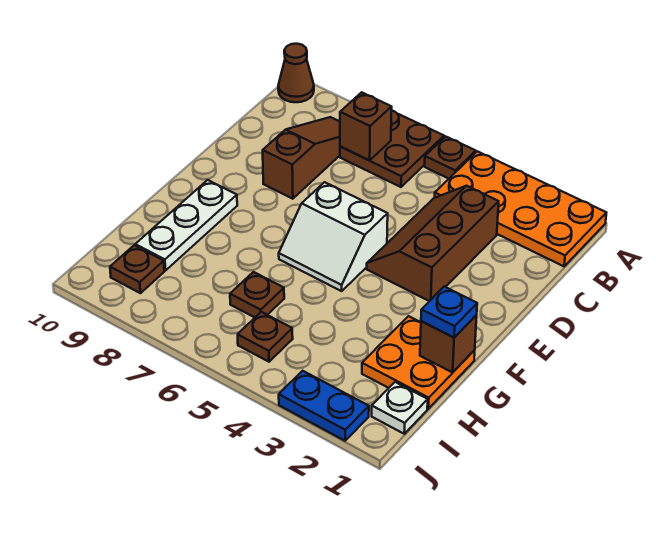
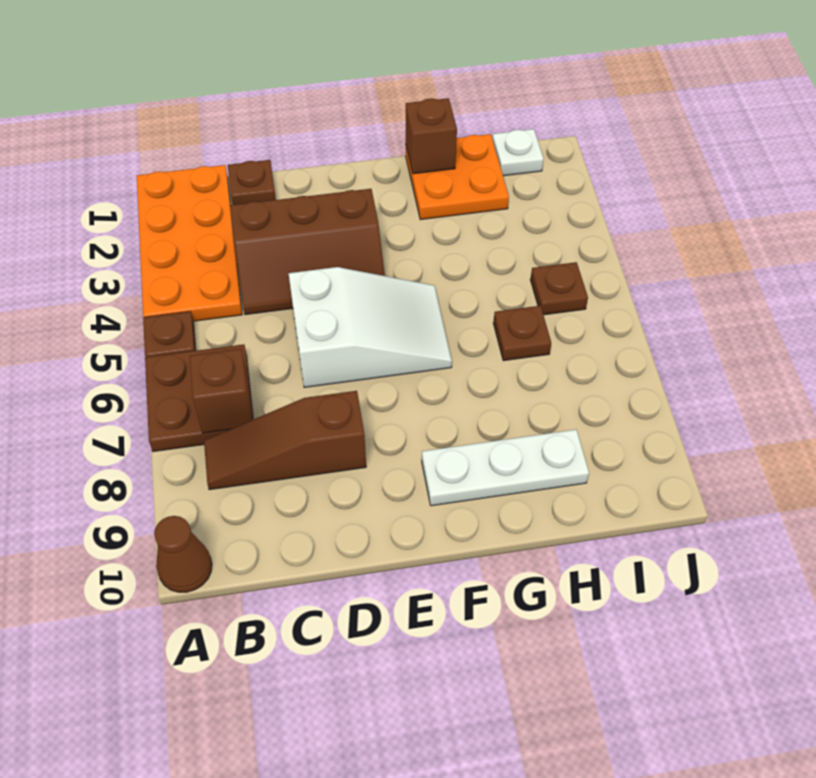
white 2x2 slope [279,182,388,291] -> white 2x3 slope [289,267,452,387]
blue 1x1 plate [421,287,477,338] -> none
brown 1x1 plate [110,245,164,293] -> brown 1x1 plate moved to [228,160,276,205]
blue 1x2 plate [279,371,369,441] -> none

